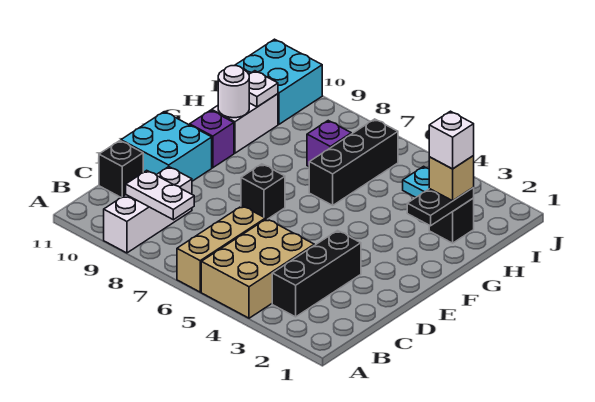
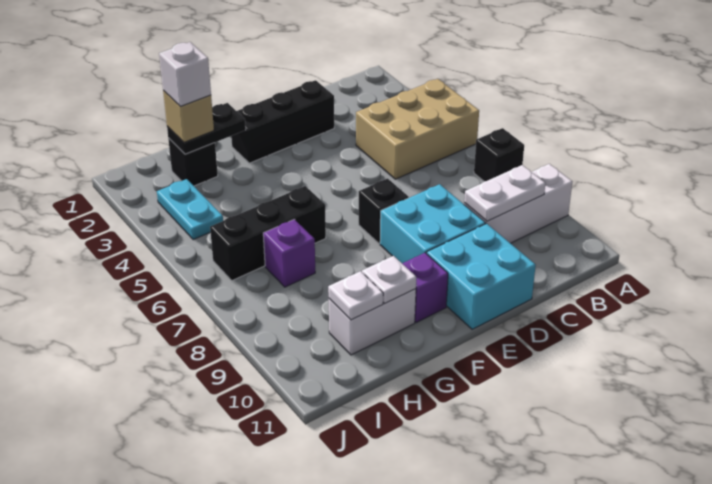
tan 1x3 brick [177,206,265,292] -> none
black 1x3 brick [272,231,361,317] -> black 1x3 brick moved to [231,80,334,163]
white 1x2 plate [126,170,194,220] -> white 1x2 plate turned to [464,165,545,221]
black 1x1 brick [99,141,143,198] -> black 1x1 brick moved to [474,128,524,181]
white 1x1 round brick [218,66,249,118] -> white 1x1 plate [362,256,416,303]
cyan 2x2 brick [235,39,322,124] -> cyan 2x2 brick moved to [380,184,485,263]

